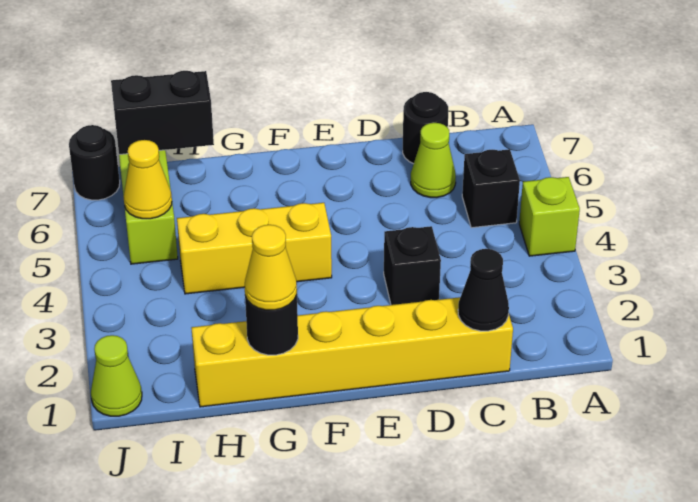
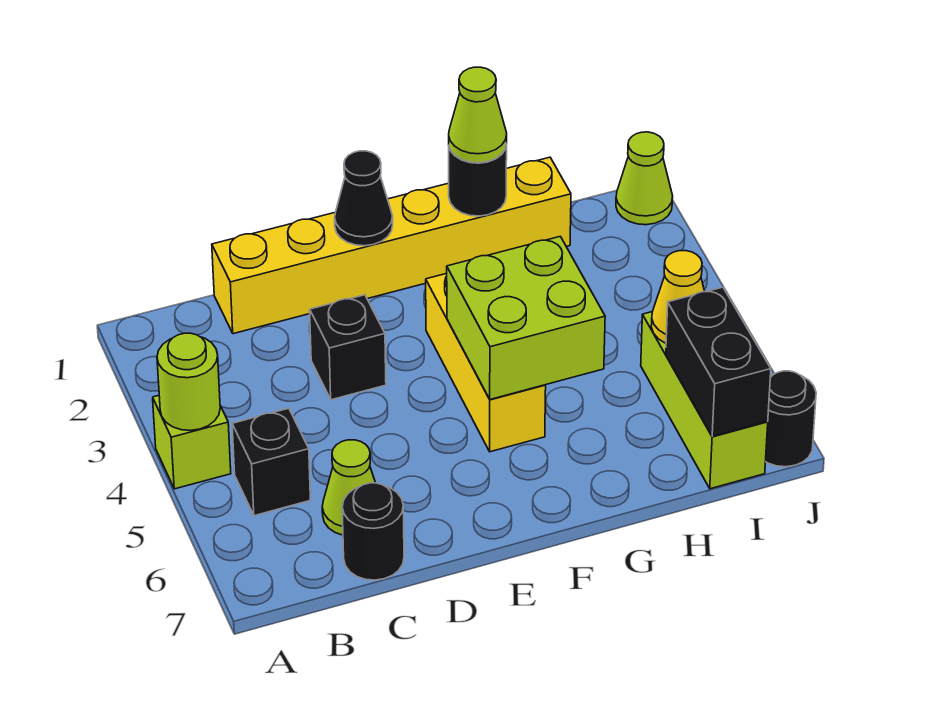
none -> lime 1x1 round brick [157,333,220,431]
black 1x1 cone [458,249,509,331] -> black 1x1 cone moved to [335,151,393,246]
yellow 1x3 brick [177,203,332,294] -> yellow 1x3 brick turned to [426,273,546,452]
none -> lime 2x2 brick [447,237,605,399]
yellow 1x1 cone [245,225,297,310] -> lime 1x1 cone [449,67,507,163]
black 1x2 brick [111,71,214,155] -> black 1x2 brick turned to [666,287,771,436]

